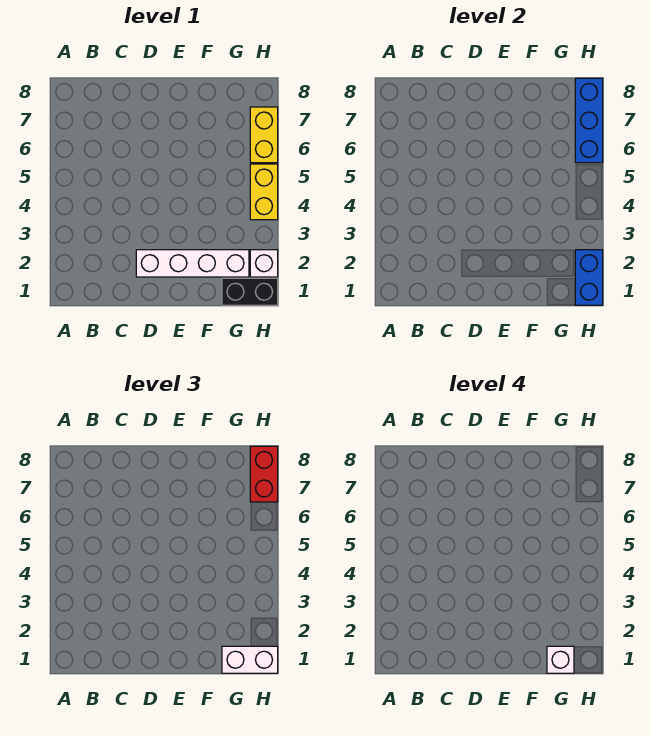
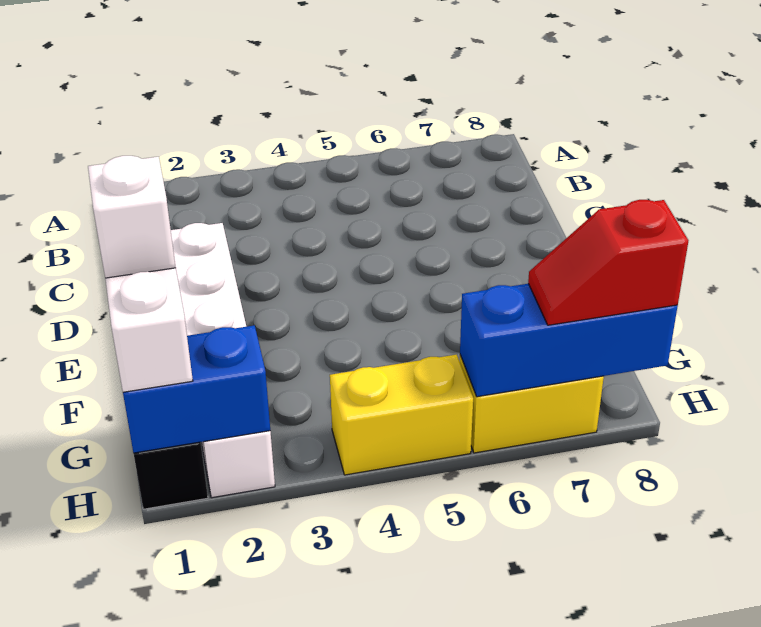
red 1x2 brick [250,446,278,502] -> red 1x2 slope [528,200,688,325]

